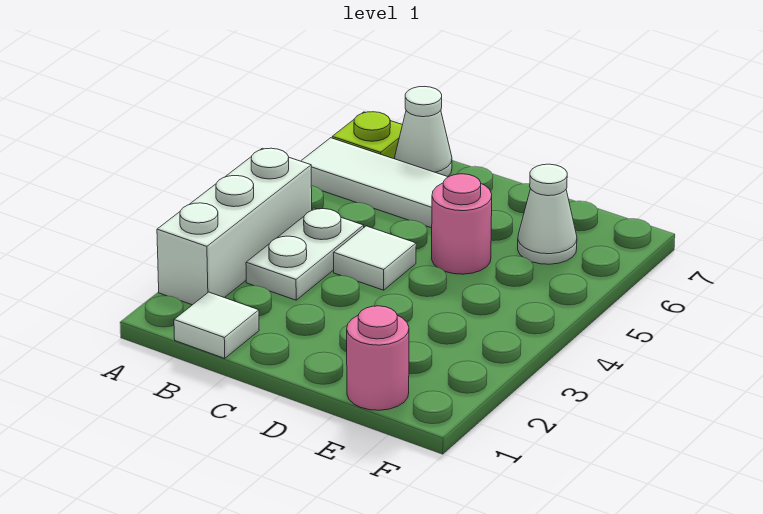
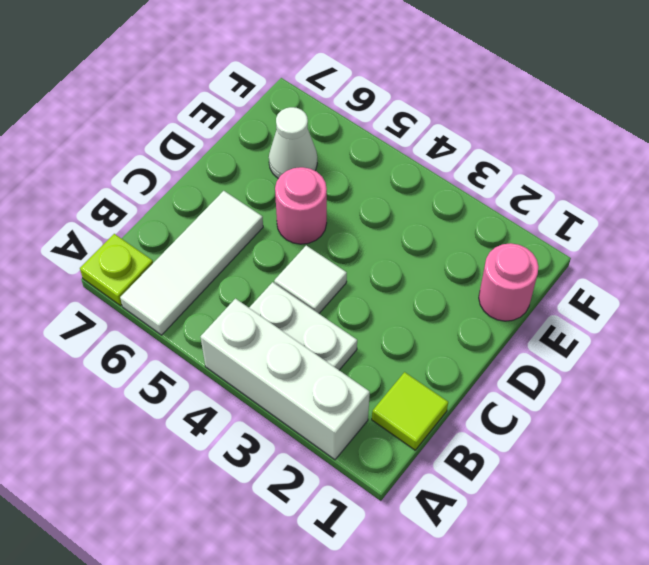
white 1x1 tile [174,292,259,358] -> lime 1x1 tile [372,372,448,450]
white 1x1 cone [394,87,452,177] -> none

